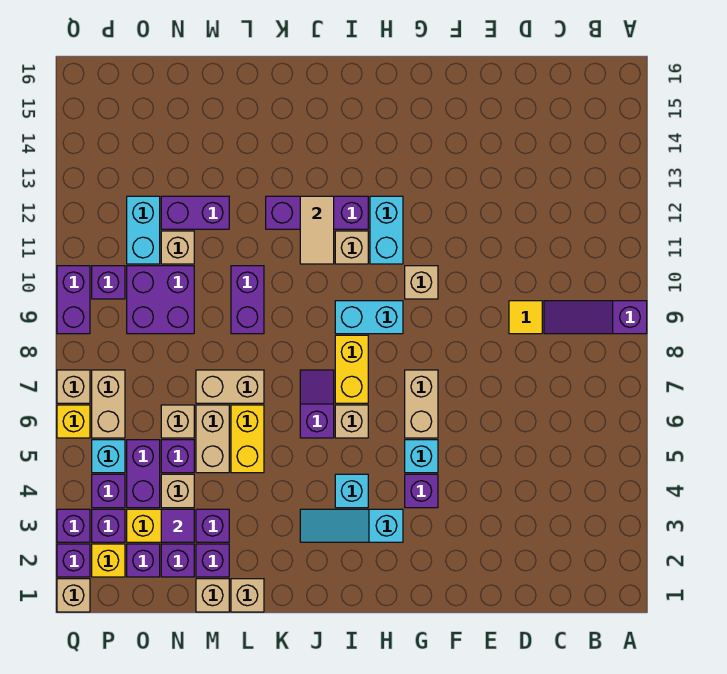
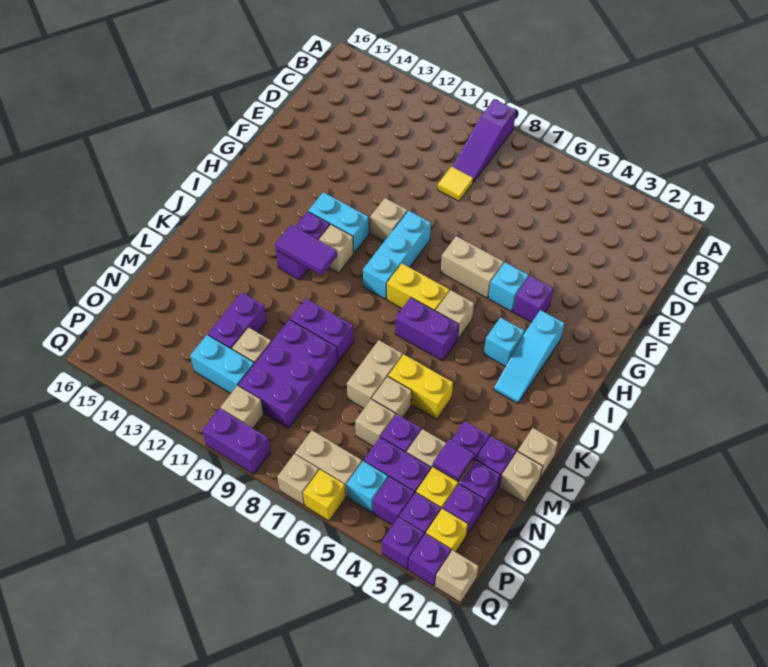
cyan 1x2 brick [335,301,403,334] -> cyan 1x3 brick [363,211,431,299]
purple 1x3 brick [266,196,368,229] -> purple 1x2 brick [276,212,330,280]
purple 1x2 slope [300,370,334,438] -> purple 1x2 brick [395,297,459,361]
tan 1x2 tile [300,196,334,264] -> purple 1x2 tile [275,225,337,275]
tan 1x2 brick [196,405,229,473] -> tan 1x1 brick [372,377,412,417]
purple 2x2 brick [127,266,194,334] -> purple 2x3 brick [238,320,338,428]
purple 1x1 brick [92,266,125,299] -> tan 1x1 brick [220,385,263,428]

